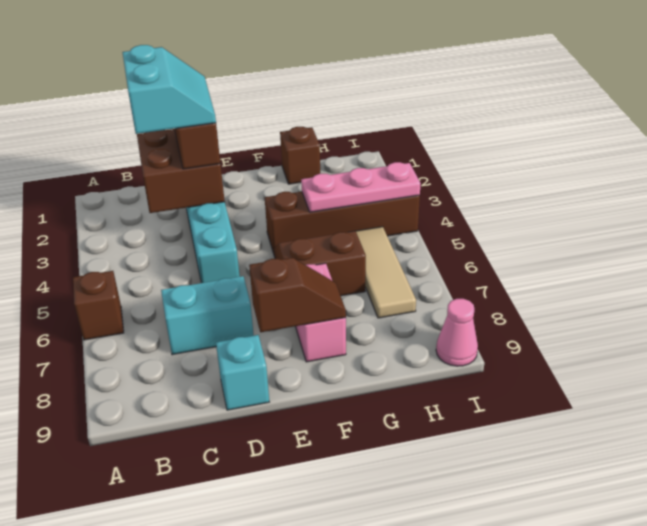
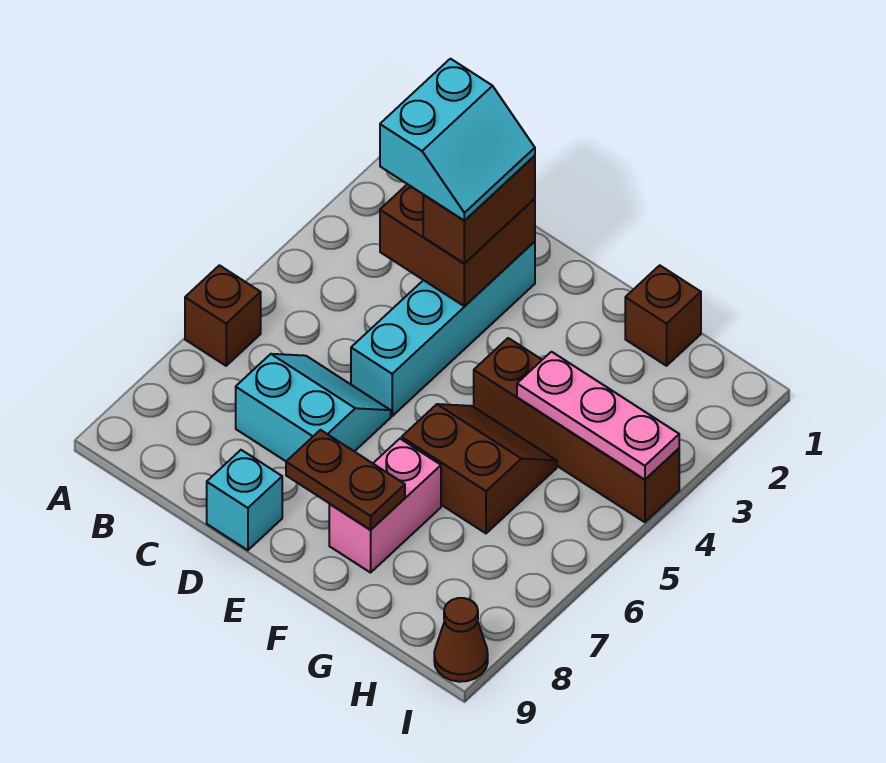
brown 1x2 slope [249,258,346,332] -> brown 1x2 plate [286,430,405,530]
tan 1x3 tile [356,227,416,318] -> none
pink 1x1 cone [436,299,478,366] -> brown 1x1 cone [434,598,488,682]

